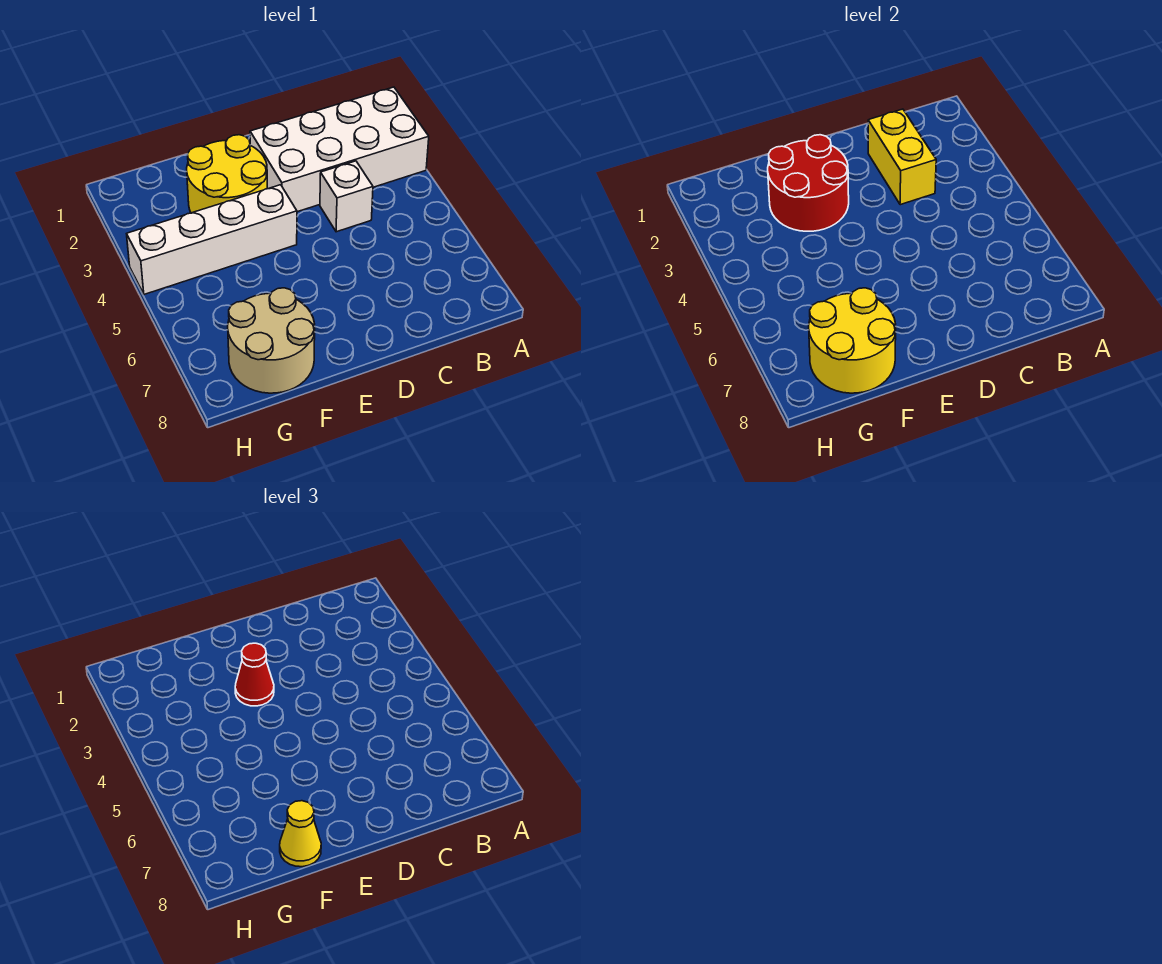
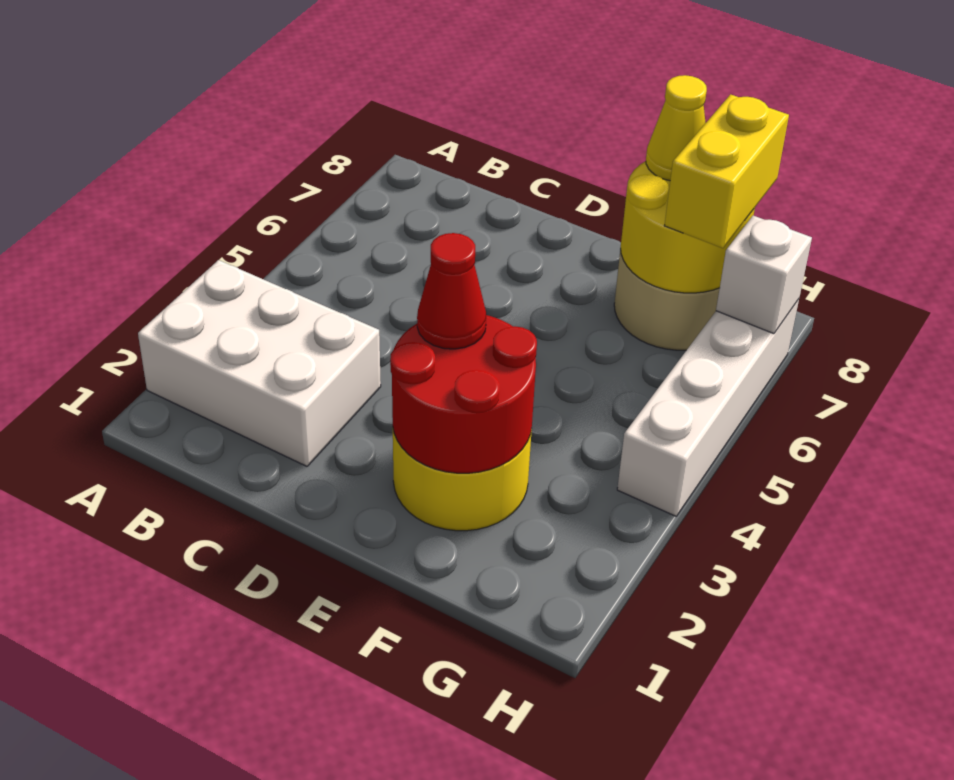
white 2x4 brick [250,87,429,212] -> white 2x3 brick [138,260,381,466]
yellow 1x2 brick [868,109,936,205] -> yellow 1x2 brick moved to [664,94,789,248]
white 1x1 brick [320,161,373,232] -> white 1x1 brick moved to [716,215,812,334]
white 1x4 brick [127,185,297,294] -> white 1x4 brick turned to [617,299,799,516]

